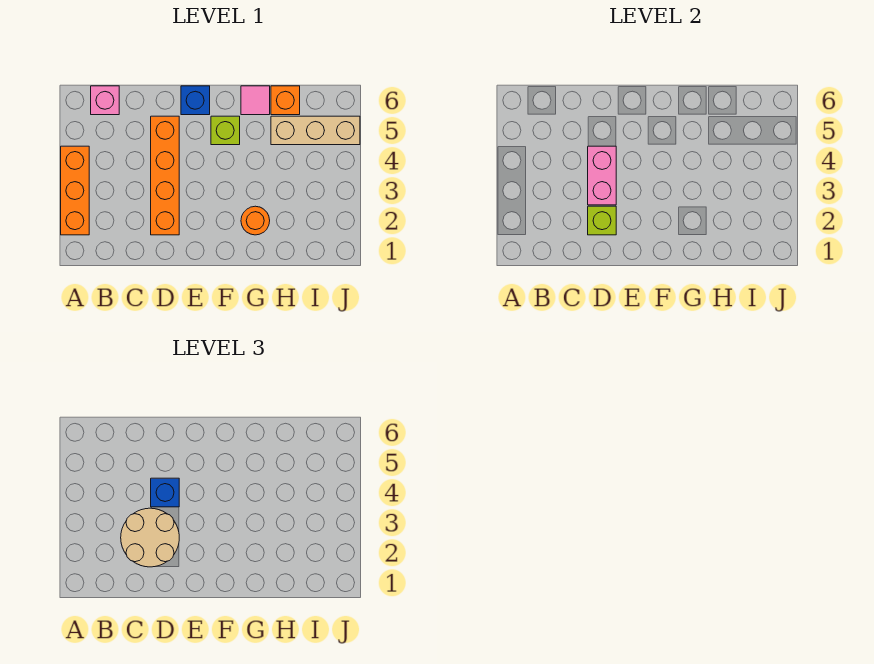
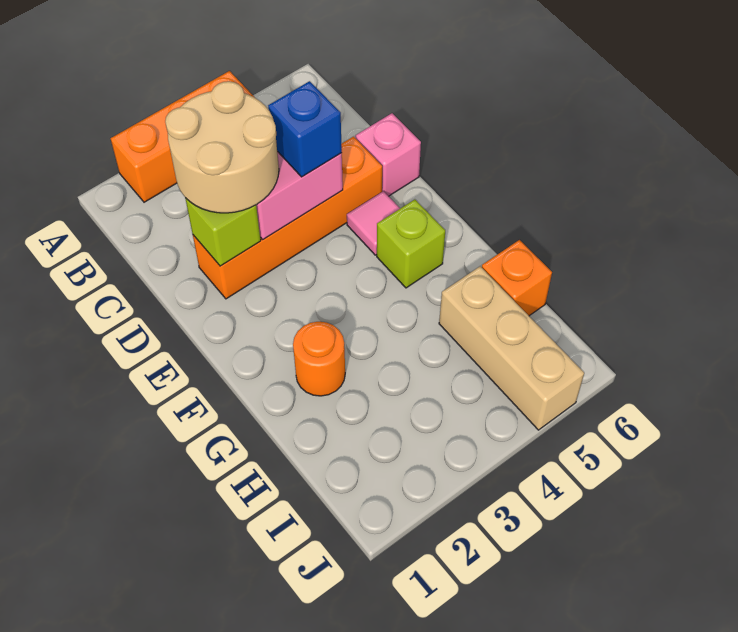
pink 1x1 brick [91,86,119,115] -> pink 1x1 brick moved to [355,113,421,196]
blue 1x1 brick [181,86,210,115] -> none
pink 1x1 tile [241,86,270,115] -> pink 1x1 tile moved to [347,191,400,255]

